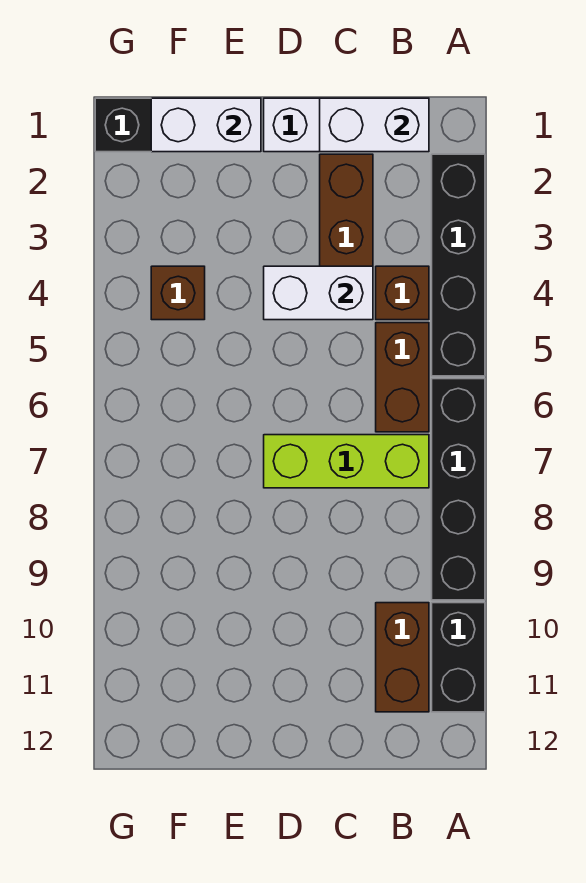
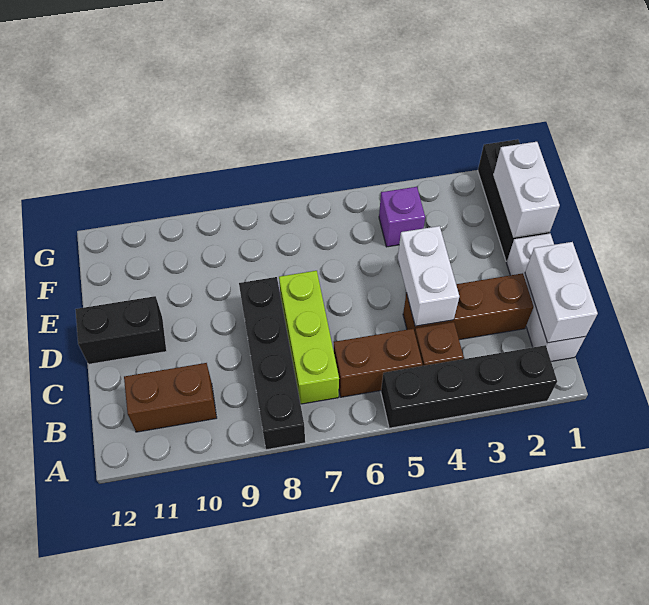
black 1x4 brick [432,379,485,600] -> black 1x4 brick turned to [239,277,305,450]
black 1x2 brick [432,603,485,712] -> black 1x2 brick moved to [75,296,167,364]
brown 1x1 brick [151,266,205,320] -> purple 1x1 brick [379,187,425,247]

